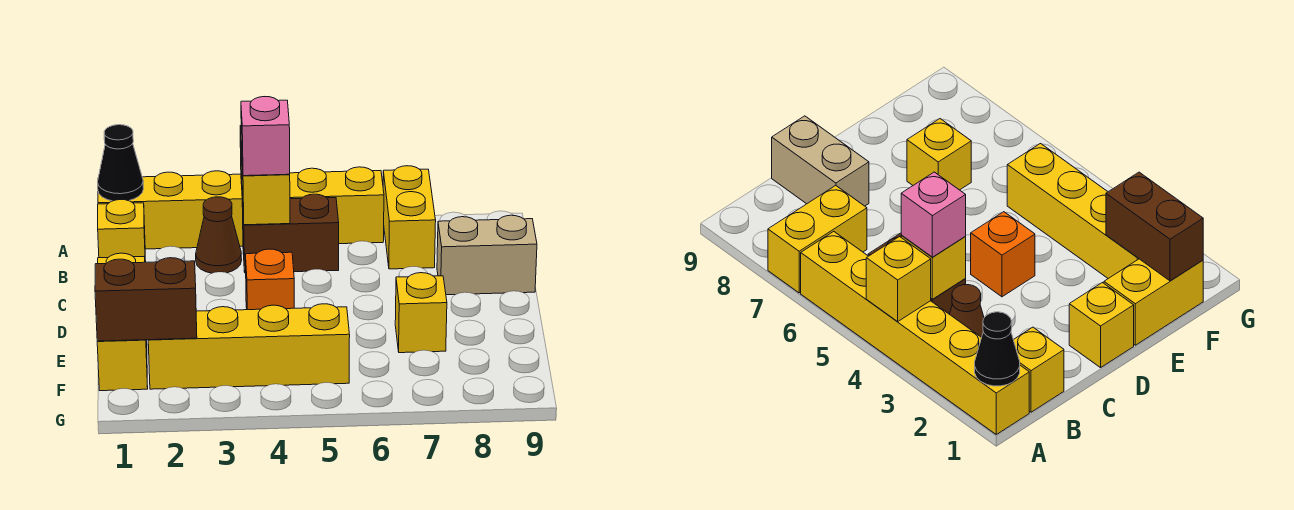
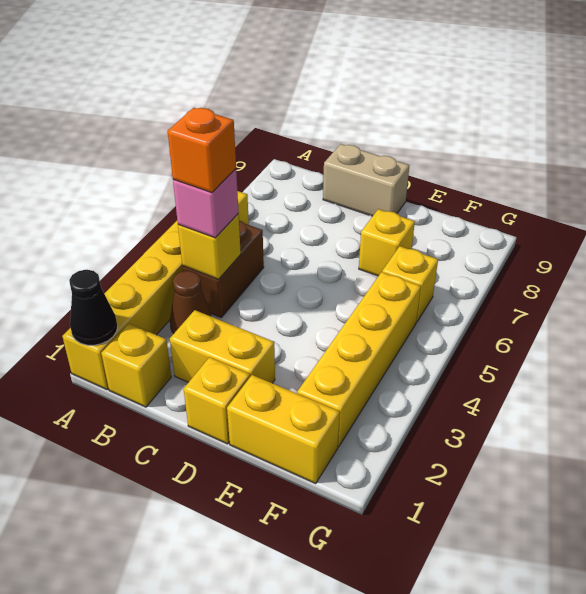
yellow 1x1 brick [866,237,931,321] -> yellow 1x1 brick moved to [382,246,438,322]
yellow 1x2 brick [383,166,436,269] -> yellow 1x2 brick moved to [170,310,275,383]
tan 1x2 brick [437,215,537,295] -> tan 1x2 brick turned to [323,144,409,216]
orange 1x1 brick [245,249,294,310] -> orange 1x1 brick moved to [168,108,236,193]
brown 1x2 brick [95,258,197,341] -> none

